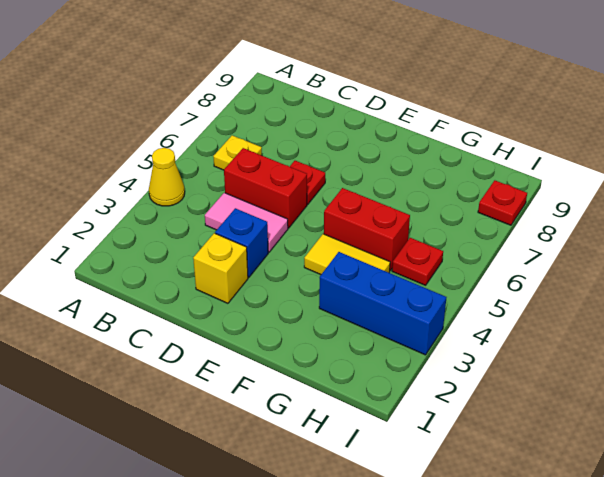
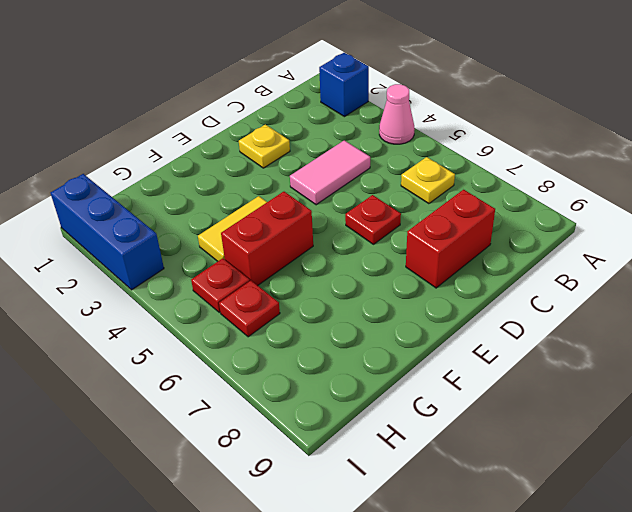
yellow 1x1 cone [149,148,185,206] -> pink 1x1 cone [379,84,415,144]
red 1x2 brick [224,148,307,228] -> red 1x2 brick moved to [406,190,495,288]
yellow 1x1 brick [193,233,248,303] -> yellow 1x1 plate [239,124,290,168]
blue 1x1 brick [215,208,268,277] -> blue 1x1 brick moved to [319,53,369,117]
blue 1x3 brick [319,252,446,355] -> blue 1x3 brick turned to [51,174,164,290]
red 1x1 plate [478,180,527,225] -> red 1x1 plate moved to [219,281,280,337]

